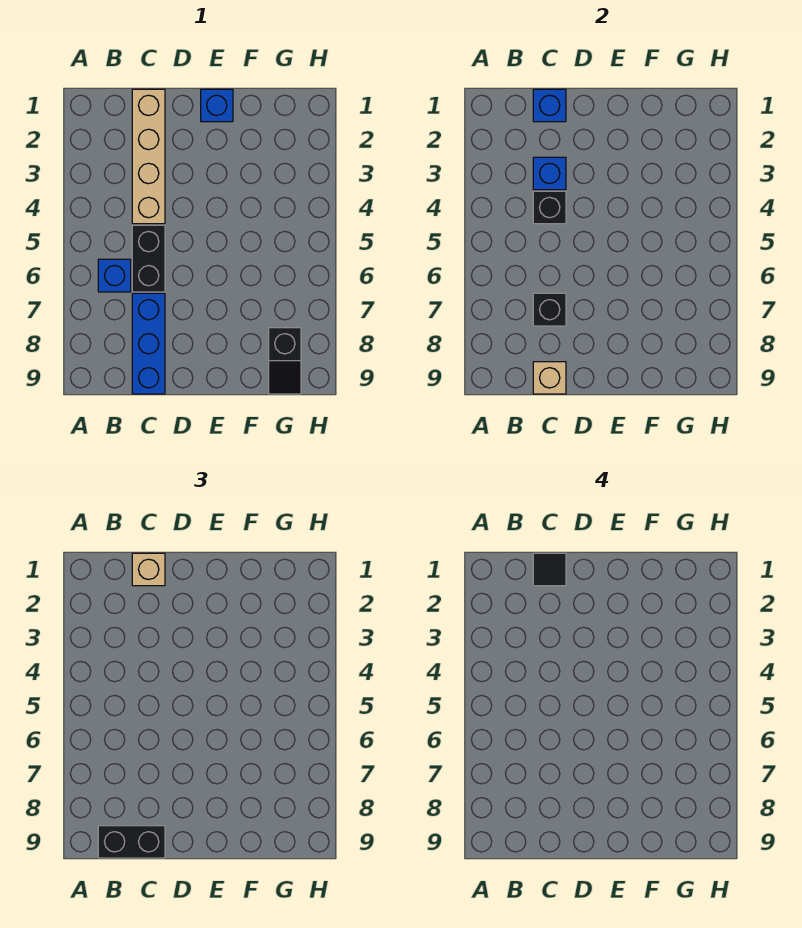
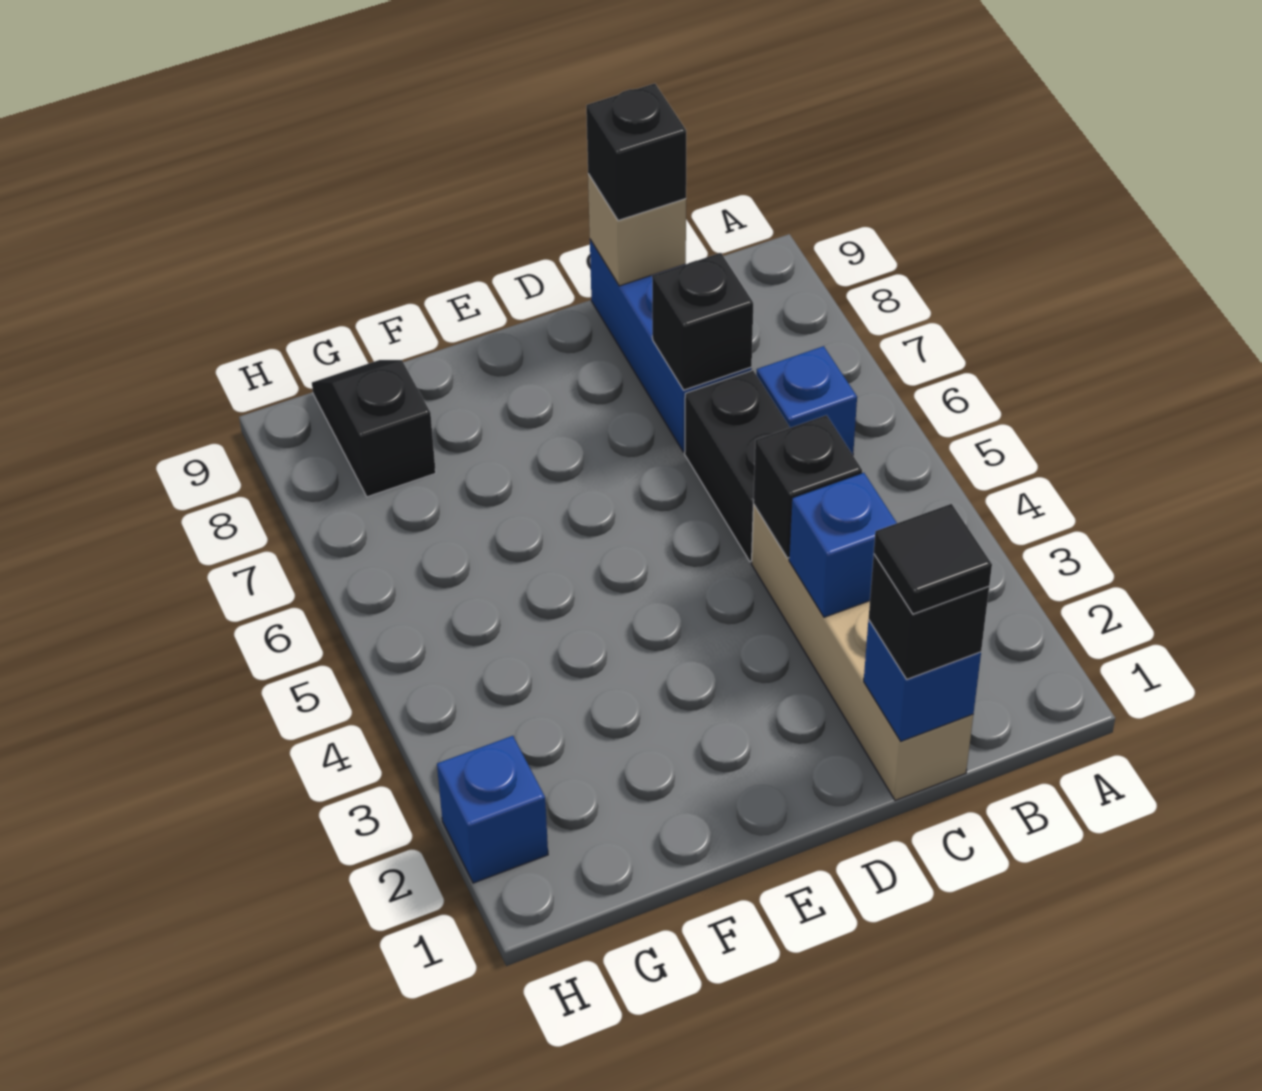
black 1x2 brick [98,826,165,858] -> black 1x1 brick [586,83,686,221]
tan 1x1 brick [132,553,165,586] -> black 1x1 brick [869,554,989,679]
blue 1x1 brick [201,89,233,122] -> blue 1x1 brick moved to [437,736,548,883]

